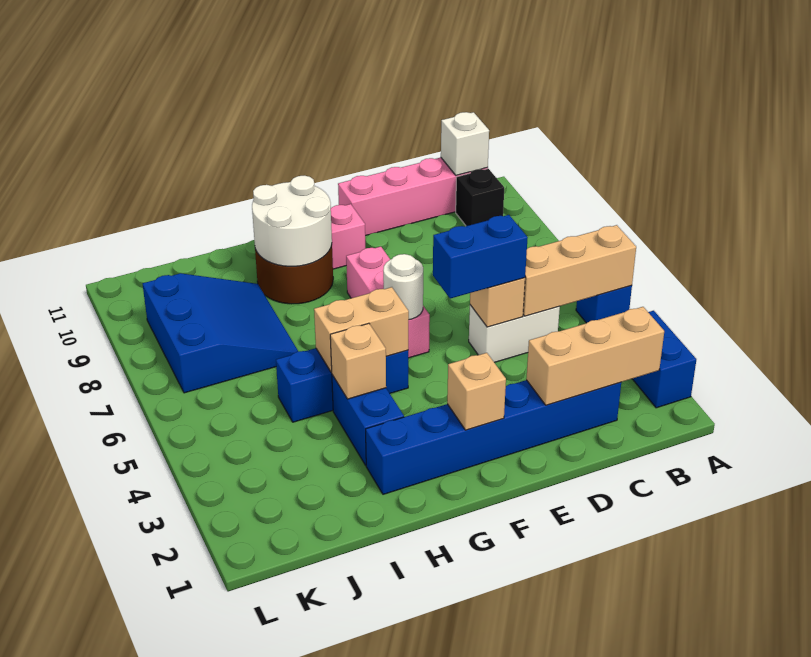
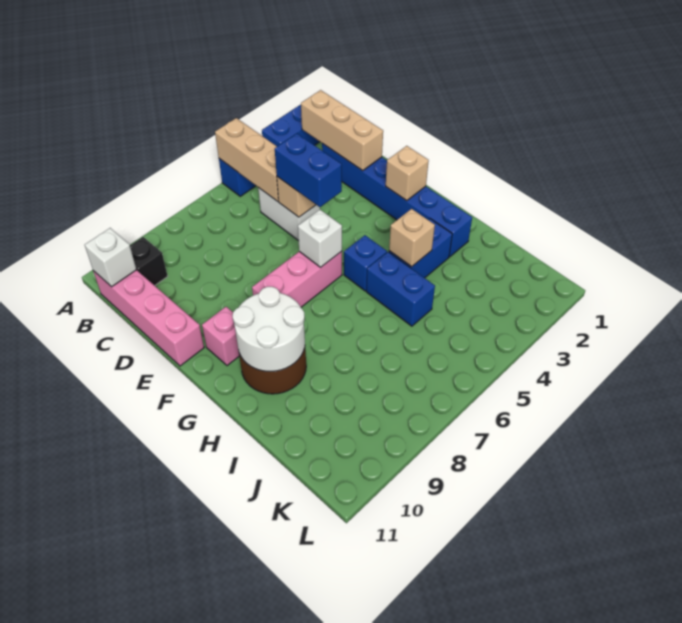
white 1x1 round brick [383,254,423,320] -> white 1x1 brick [298,210,342,267]
tan 1x2 brick [314,287,409,372] -> none
blue 3x3 slope [143,273,299,393] -> none

